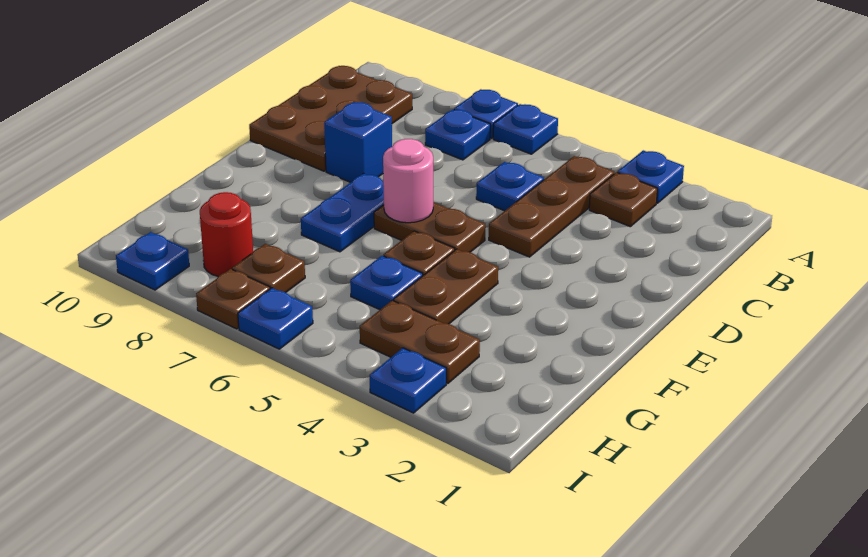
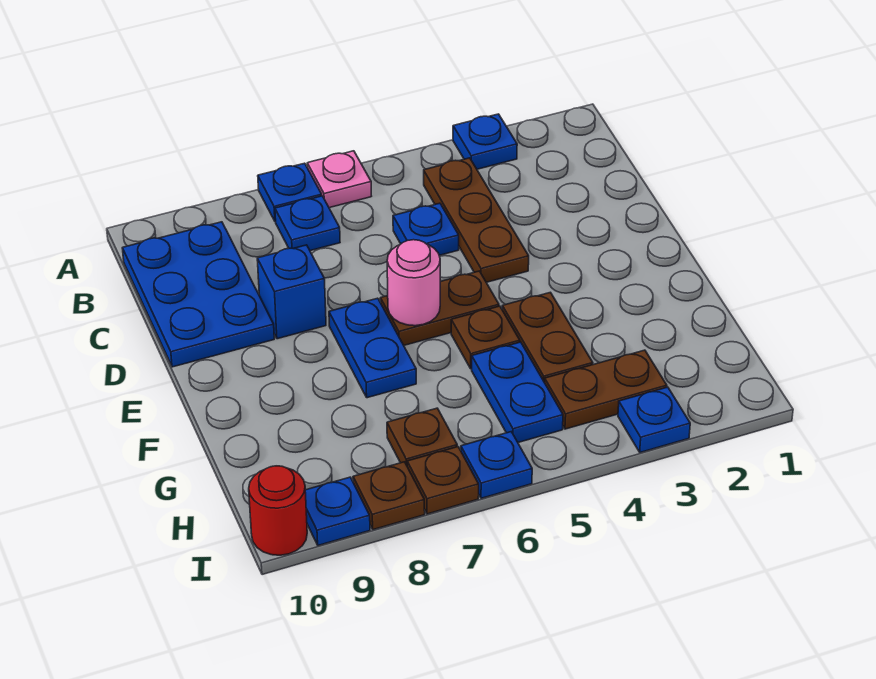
blue 1x1 plate [493,104,558,154] -> pink 1x1 plate [307,151,371,208]
brown 1x1 plate [589,172,658,227] -> brown 1x1 plate moved to [353,462,425,530]
brown 2x3 plate [249,66,412,171] -> blue 2x3 plate [122,222,274,367]
blue 1x1 plate [350,256,423,310] -> blue 1x2 plate [472,342,563,442]
red 1x1 round brick [200,192,253,276] -> red 1x1 round brick moved to [249,466,307,555]

